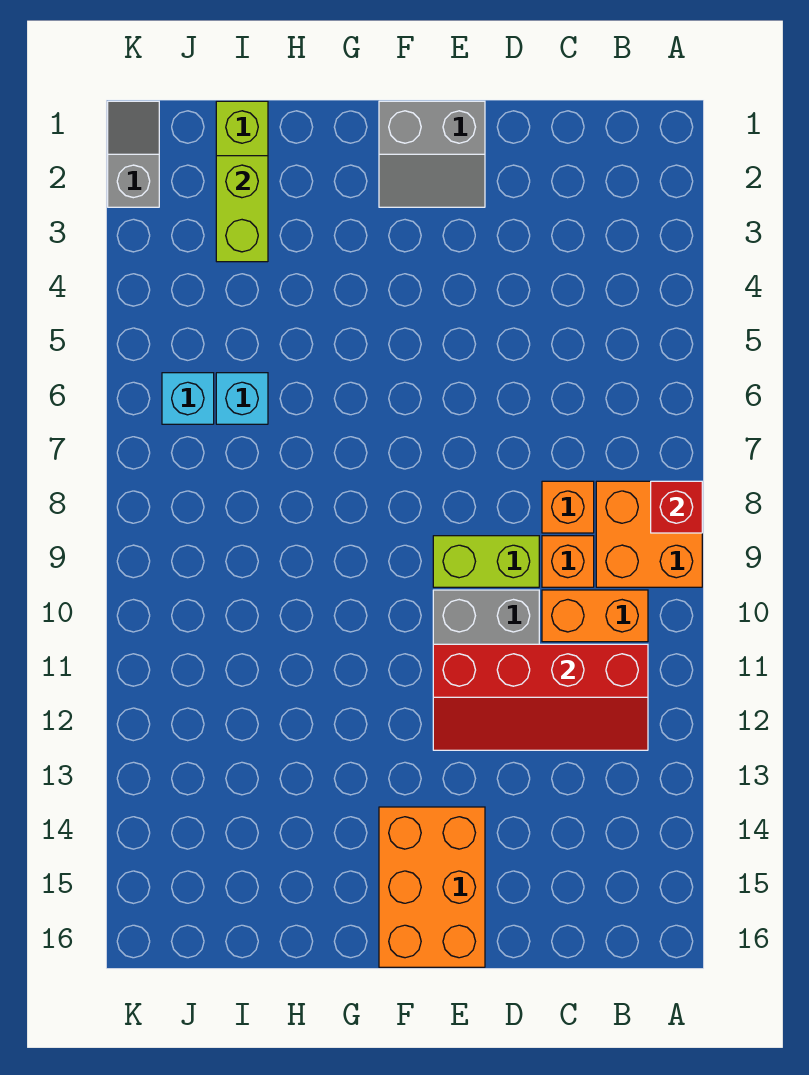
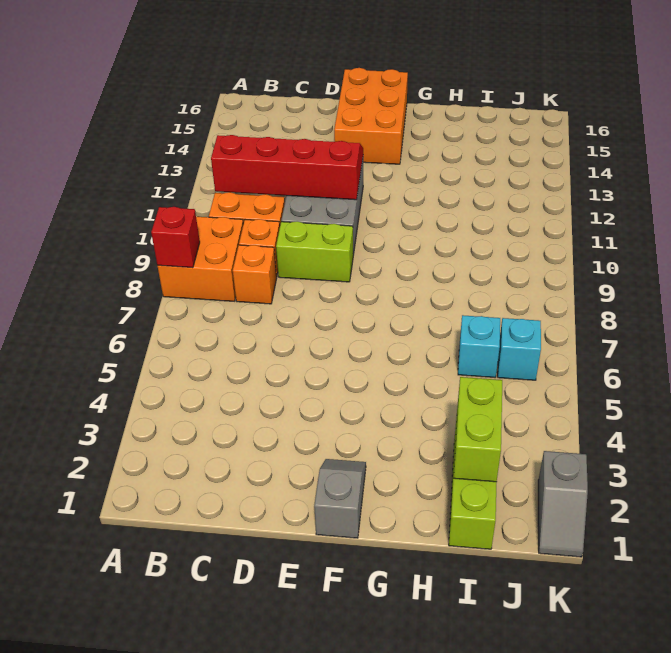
grey 2x2 slope [379,101,485,207] -> grey 1x2 slope [314,459,366,538]

